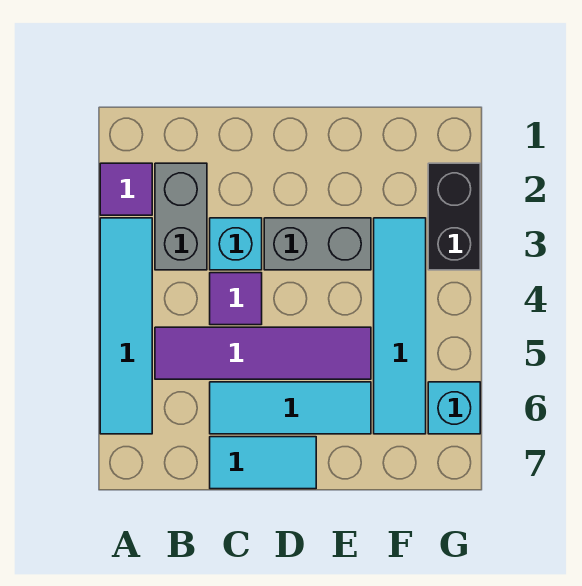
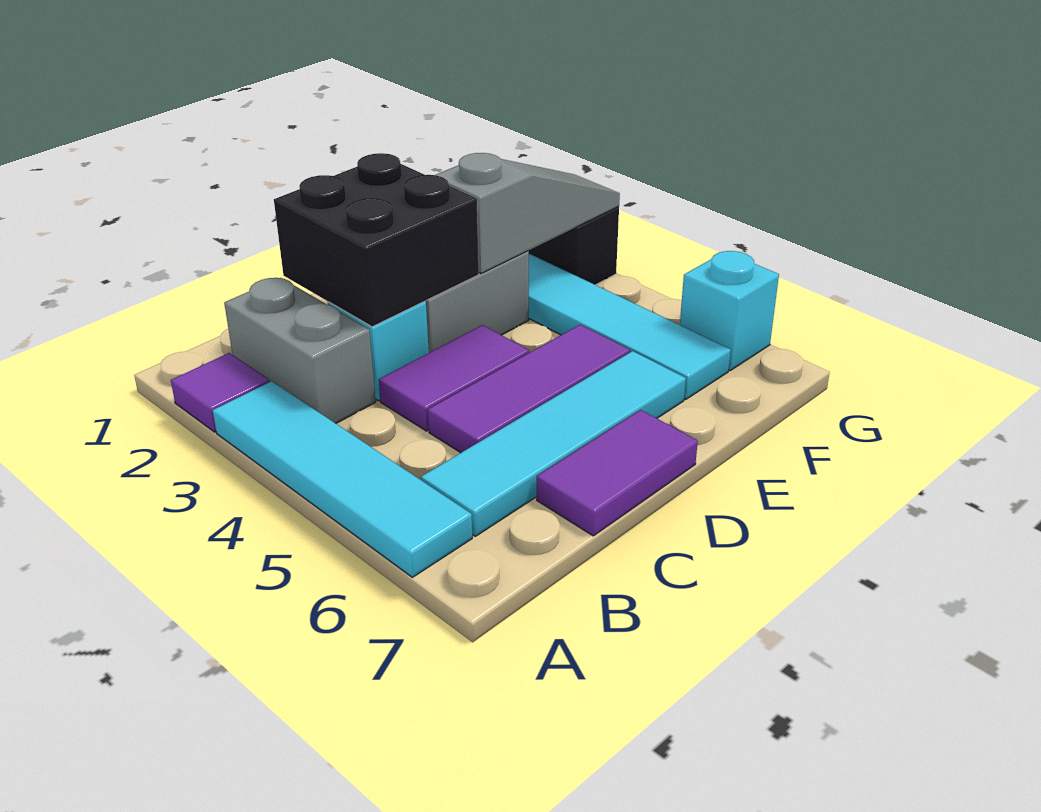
purple 1x4 tile [155,327,371,379] -> purple 1x3 tile [428,325,630,453]
none -> black 2x2 brick [274,153,479,327]
purple 1x1 tile [210,273,262,325] -> purple 1x2 tile [379,325,529,431]
cyan 1x3 tile [210,382,371,434] -> cyan 1x4 tile [421,351,686,536]
cyan 1x2 tile [210,437,316,489] -> purple 1x2 tile [537,410,698,536]
none -> grey 1x3 slope [436,153,620,273]

